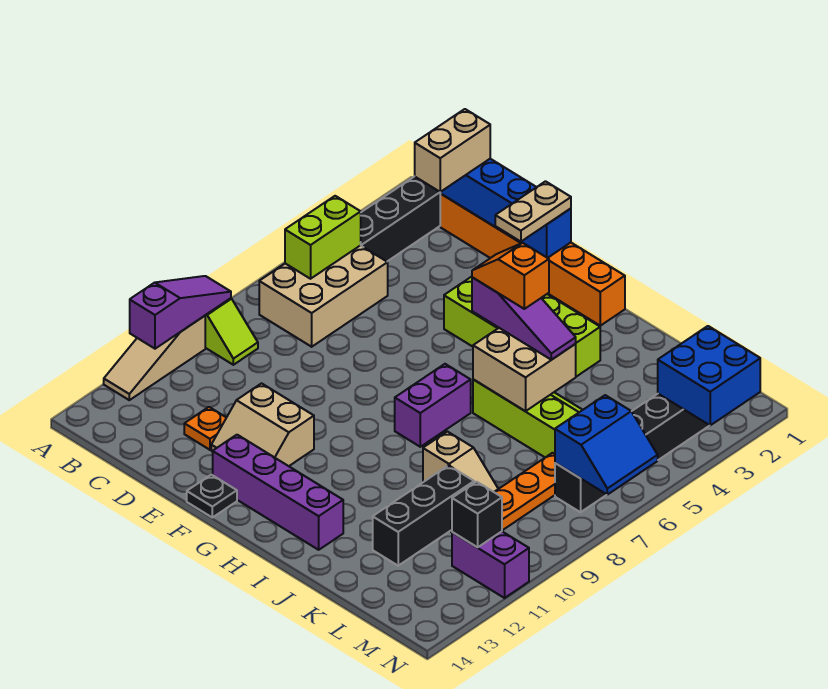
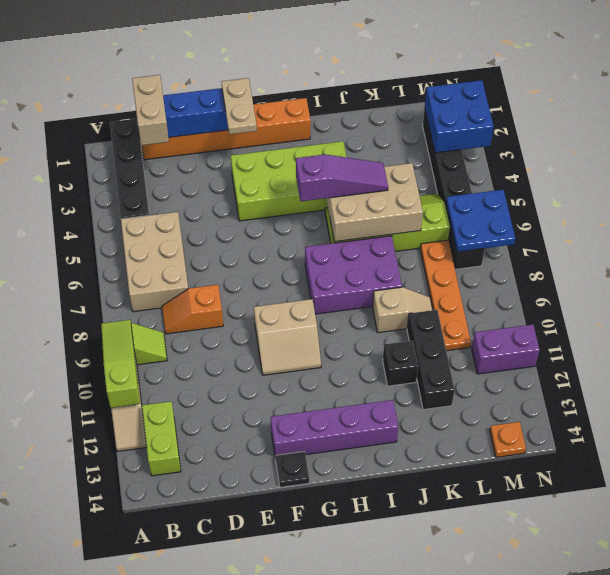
purple 1x3 slope [130,276,231,349] -> lime 1x3 slope [101,320,140,408]
lime 1x2 brick [285,196,361,279] -> lime 1x2 brick moved to [142,401,181,476]
orange 1x1 plate [184,407,226,450] -> orange 1x1 plate moved to [490,422,526,457]
tan 2x2 slope [211,383,314,466] -> tan 2x2 slope moved to [254,299,321,375]
orange 1x2 slope [472,243,549,309] -> orange 1x2 slope moved to [162,285,223,334]
purple 1x2 brick [395,364,471,447] -> purple 2x3 brick [305,236,402,314]
tan 2x2 brick [473,328,576,411] -> tan 2x3 brick [326,163,423,242]
blue 2x2 slope [555,395,658,495] -> blue 2x2 plate [446,190,515,252]
black 1x1 brick [452,482,502,547] -> black 1x1 brick moved to [383,341,418,386]

